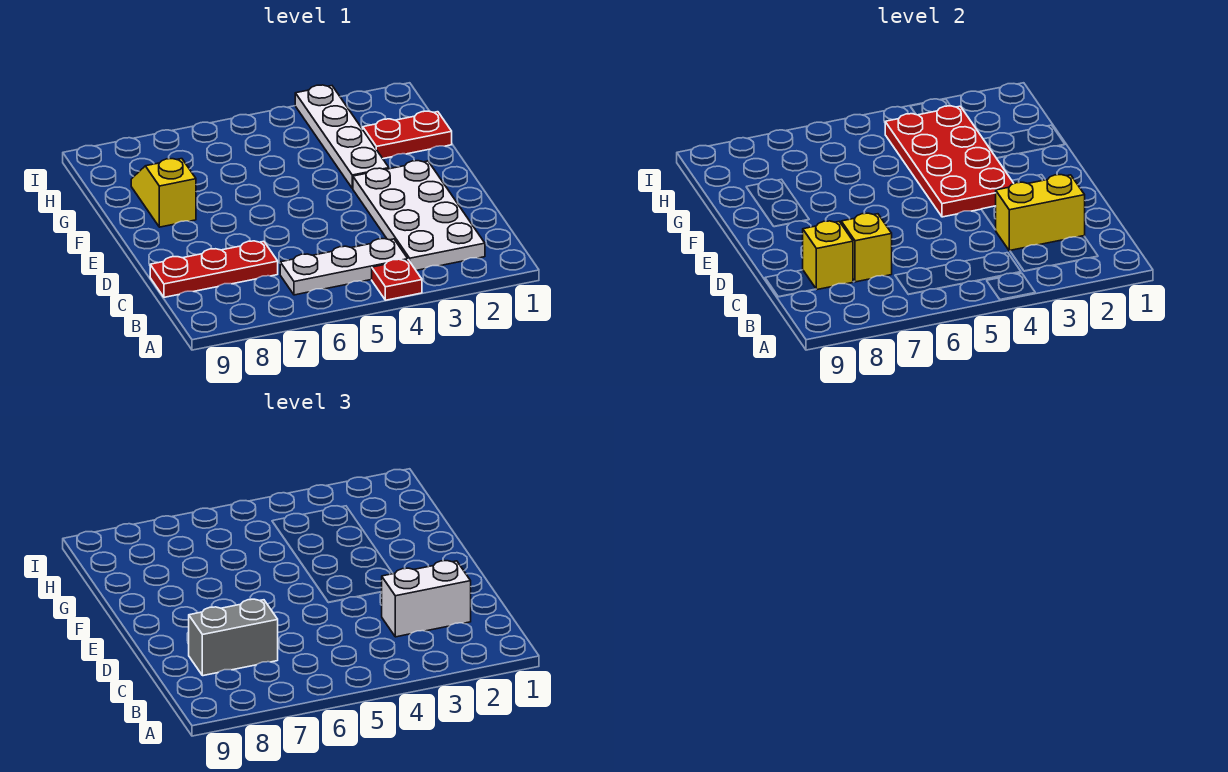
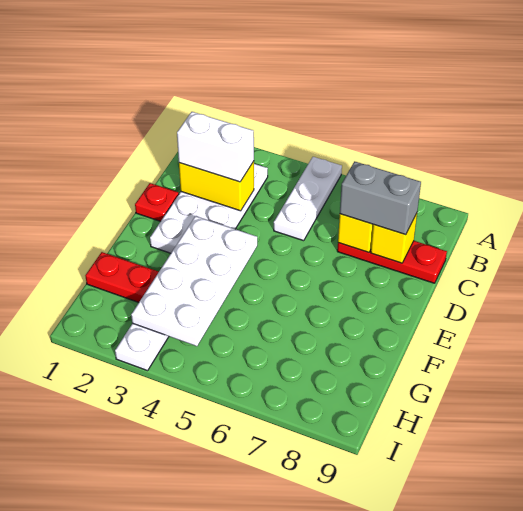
red 1x1 plate [372,259,422,300] -> red 1x1 plate moved to [135,183,179,221]
white 1x3 plate [280,239,408,295] -> white 1x3 plate turned to [274,157,342,241]
red 2x4 plate [885,106,1014,217] -> white 2x4 plate [131,216,257,346]
yellow 1x2 slope [131,159,196,227] -> none

